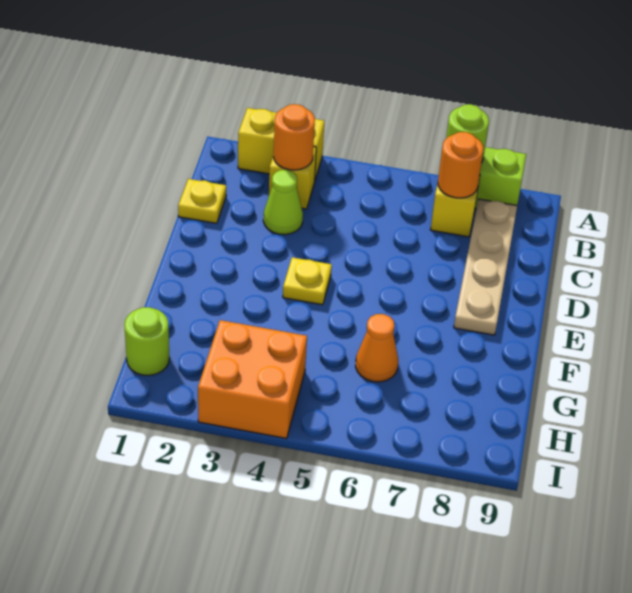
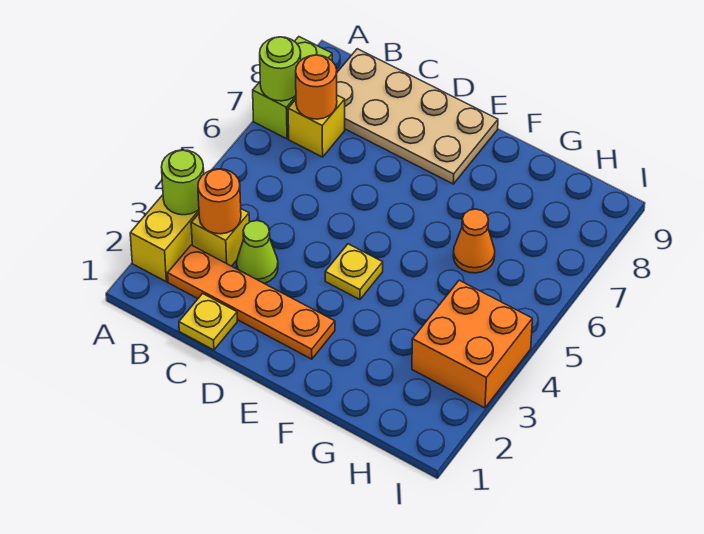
none -> orange 1x4 plate [168,245,335,359]
tan 1x4 plate [454,199,517,335] -> tan 2x4 plate [337,49,498,184]
lime 1x1 round brick [124,307,169,375] -> lime 1x1 round brick moved to [161,150,204,215]

